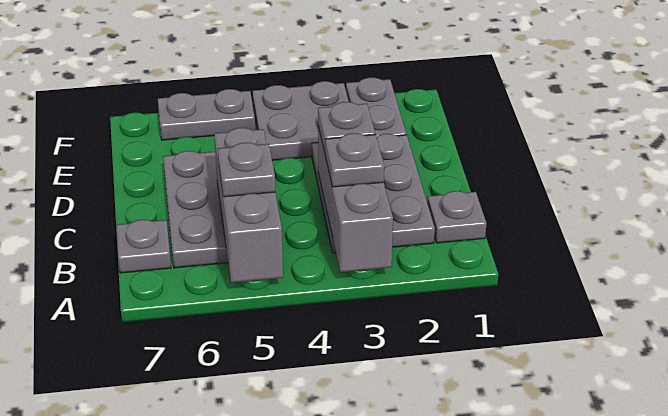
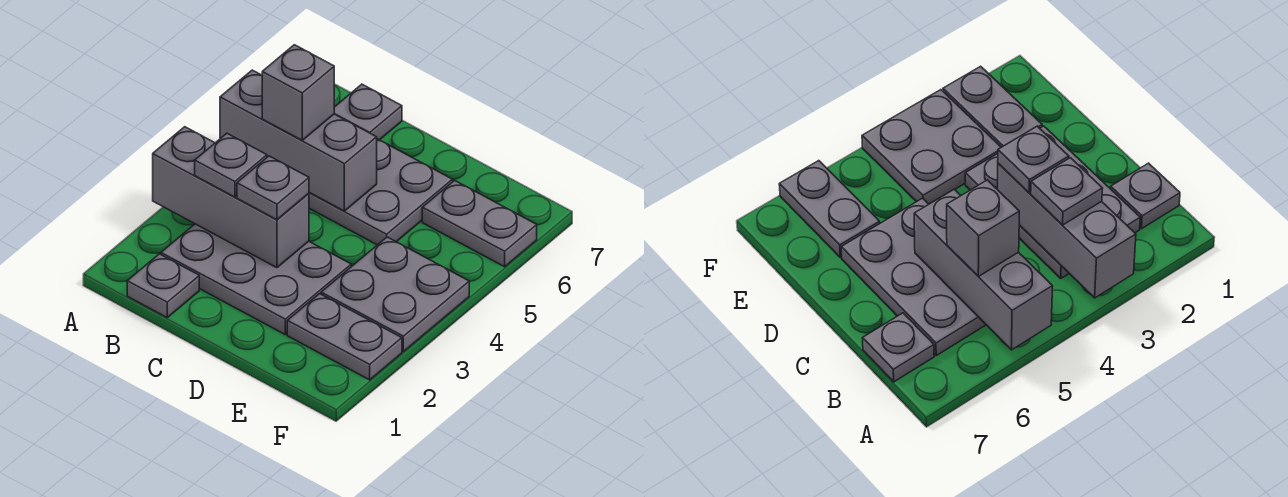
grey 1x1 plate [218,143,275,197] -> grey 1x1 brick [262,45,334,140]
grey 1x2 plate [158,89,255,140] -> grey 1x2 plate turned to [422,180,537,267]

